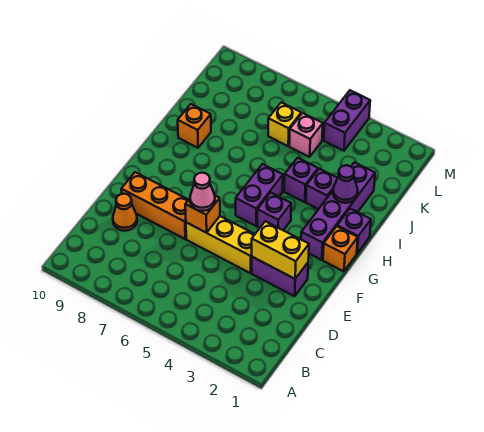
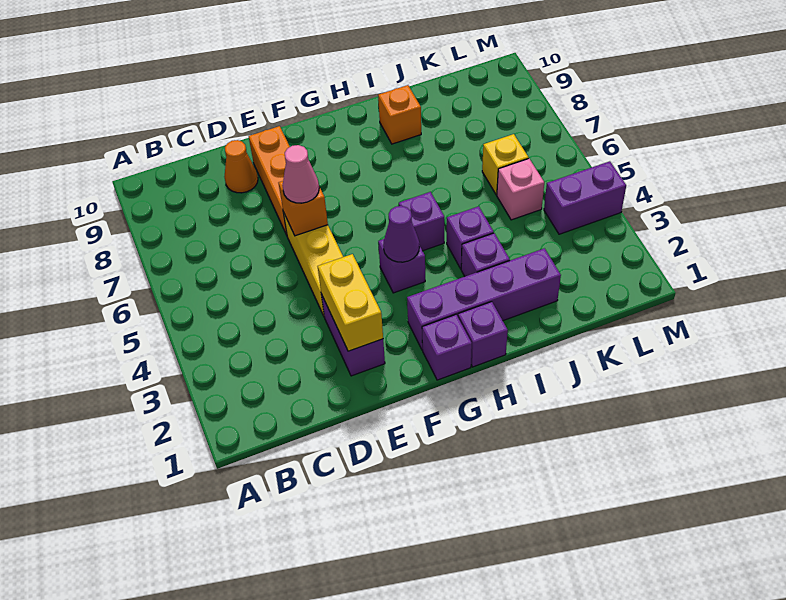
orange 1x1 brick [323,226,358,271] -> purple 1x1 brick [422,315,472,380]
purple 1x2 brick [236,164,283,226] -> purple 1x1 brick [399,192,444,251]
purple 1x1 cone [333,165,358,203] -> purple 1x1 cone moved to [383,206,419,262]

